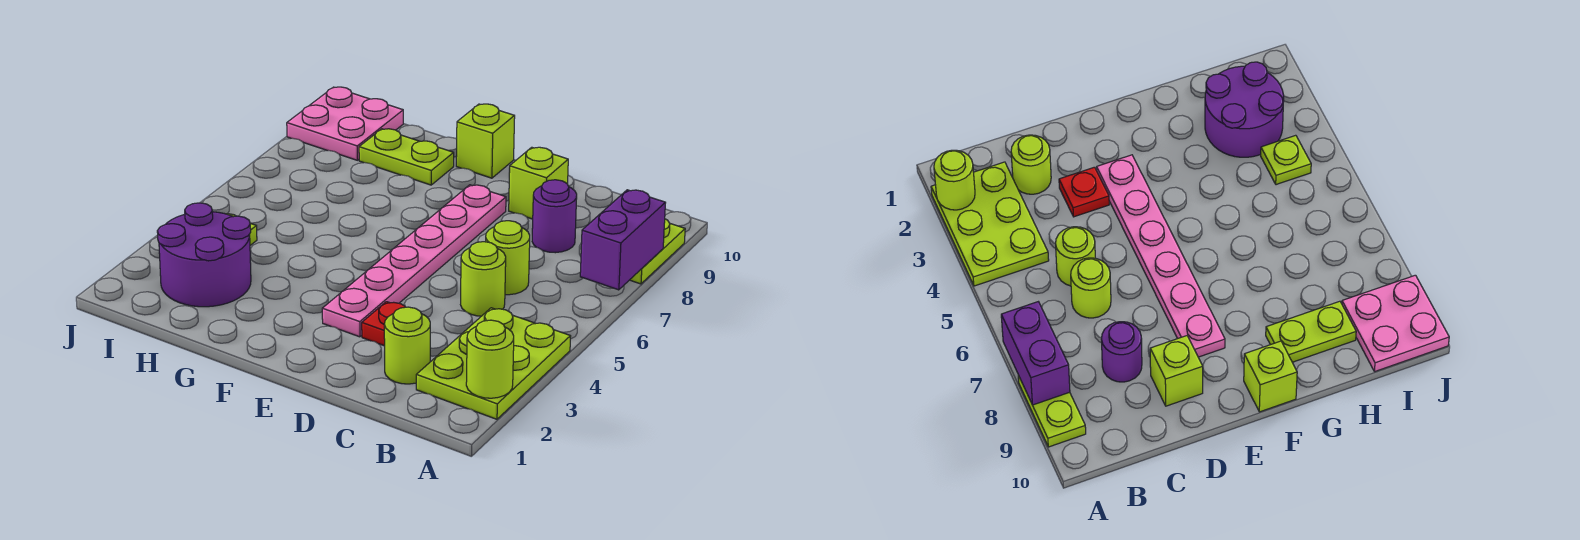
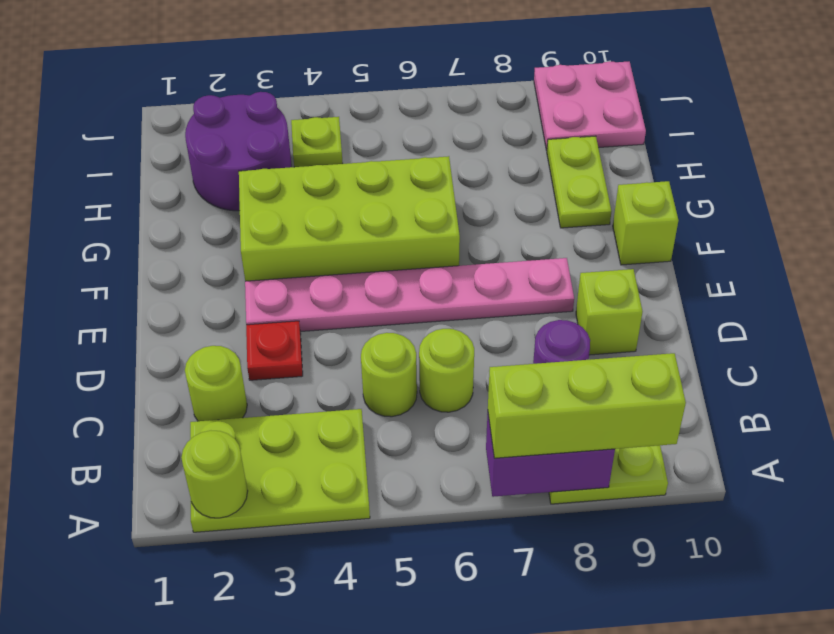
none -> lime 1x3 brick [488,353,686,458]
none -> lime 2x4 brick [239,156,460,281]

